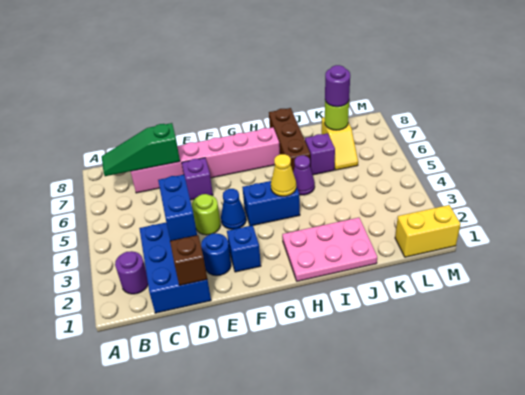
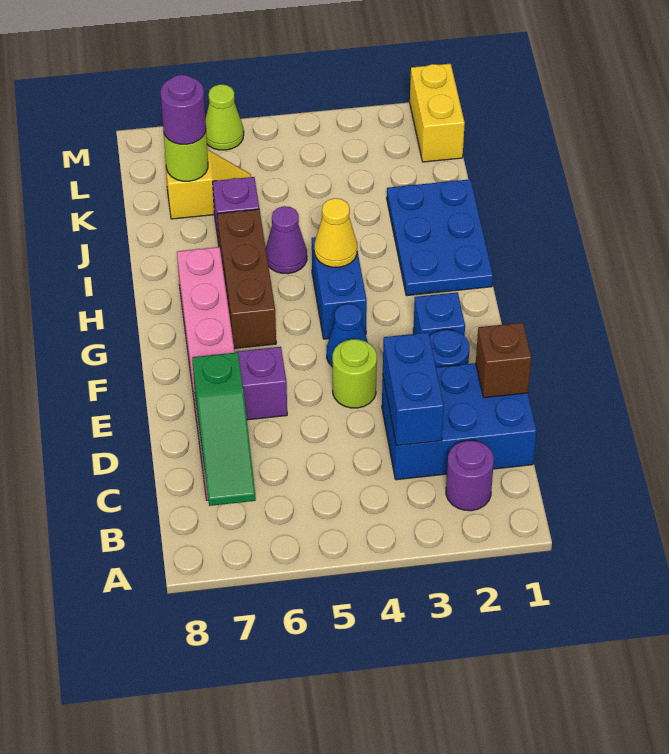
blue 1x2 brick [158,175,197,241] -> blue 1x2 brick turned to [383,332,444,446]
pink 2x3 plate [282,218,377,281] -> blue 2x3 plate [387,179,493,296]
brown 1x3 brick [269,108,311,171] -> brown 1x3 brick turned to [217,209,276,348]
none -> lime 1x1 cone [206,84,244,150]

